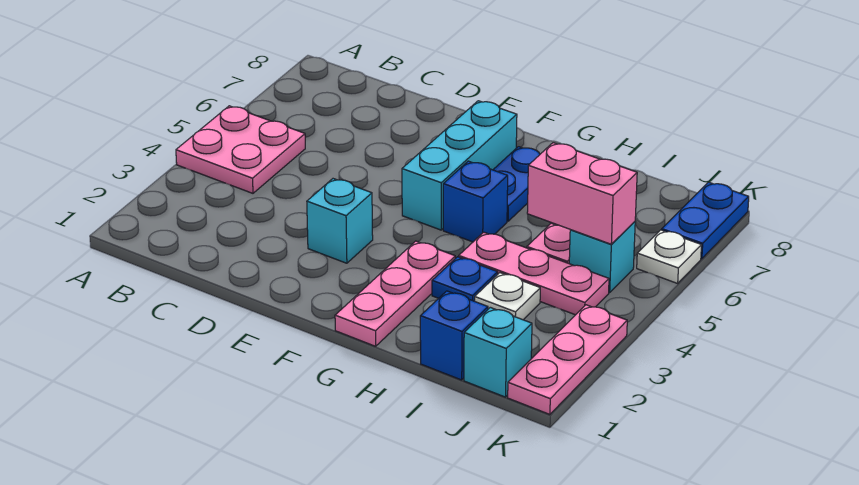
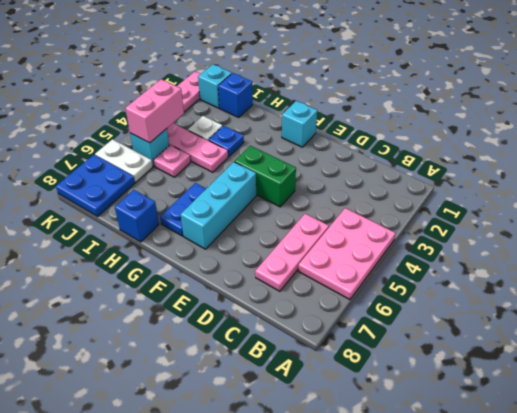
pink 2x2 plate [176,106,305,193] -> pink 2x3 plate [298,208,396,300]
cyan 1x1 brick [307,179,373,263] -> cyan 1x1 brick moved to [282,101,317,147]
none -> green 1x2 brick [235,146,296,207]
pink 1x3 plate [335,241,455,346] -> pink 1x3 plate moved to [255,214,329,291]
blue 1x1 brick [443,161,508,242] -> blue 1x1 brick moved to [115,190,159,242]
pink 1x2 brick [527,143,637,244] -> pink 1x2 brick turned to [125,79,184,143]
white 1x1 plate [637,230,702,283] -> white 1x2 plate [95,139,153,182]
blue 1x2 plate [662,182,749,259] -> blue 2x2 plate [56,155,135,216]

